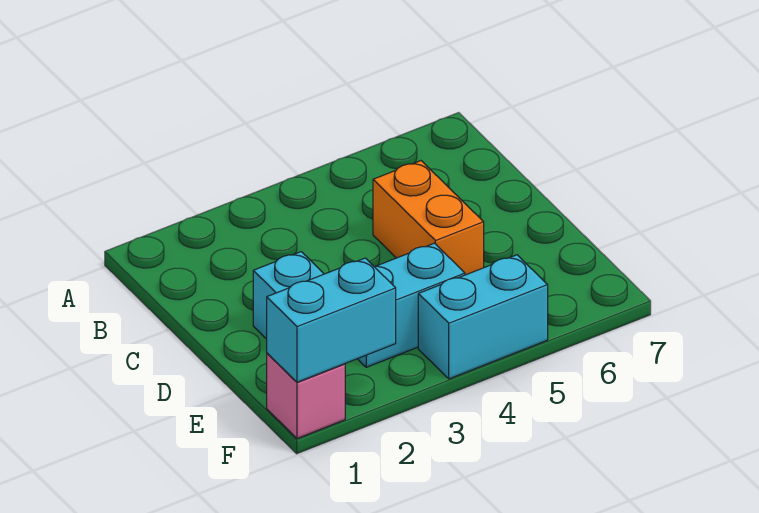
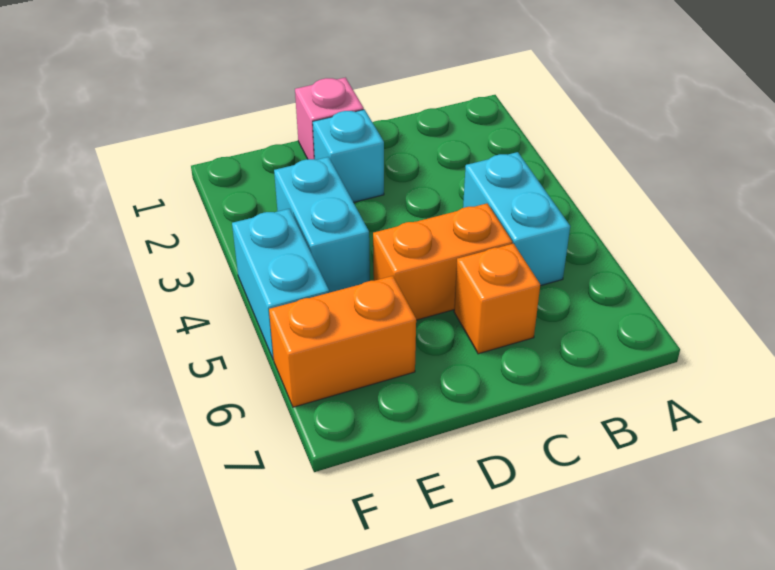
none -> orange 1x1 brick [454,244,540,354]
none -> orange 1x2 brick [269,276,416,407]
pink 1x1 brick [267,353,345,439] -> pink 1x1 brick moved to [295,78,364,159]
cyan 1x2 brick [267,258,396,382] -> cyan 1x2 brick moved to [463,152,570,286]

